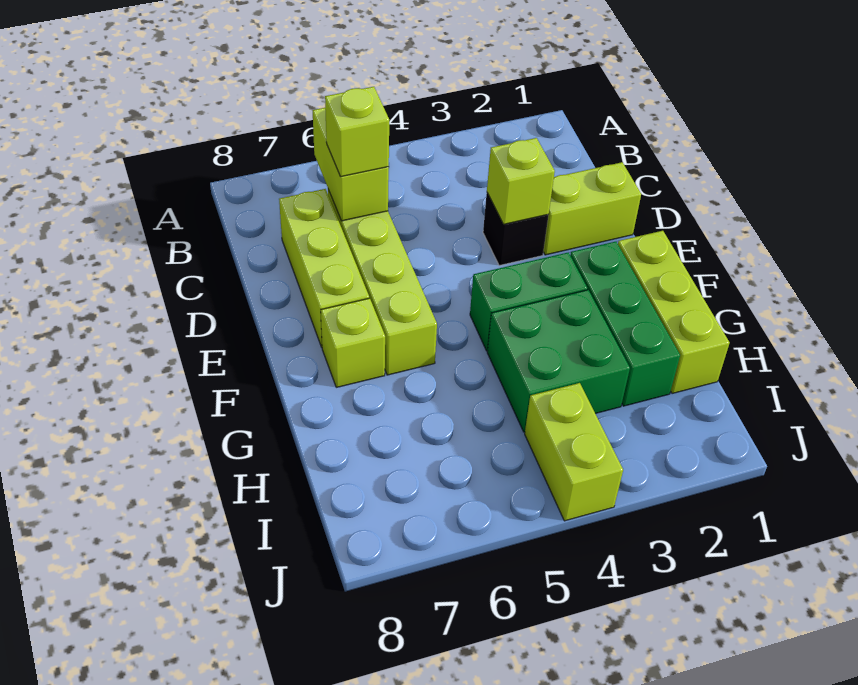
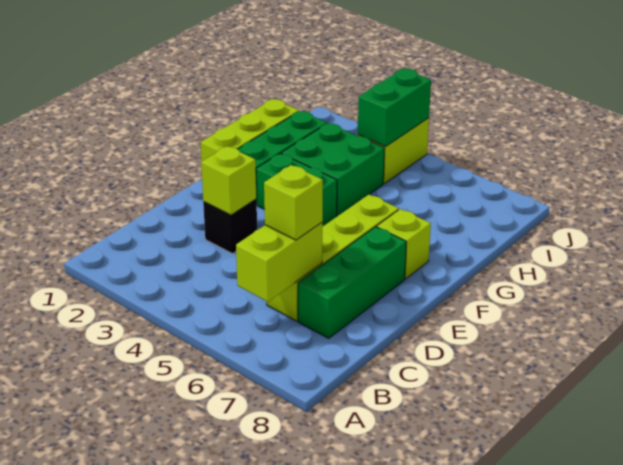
lime 1x3 brick [279,189,369,347] -> green 1x3 brick [298,227,406,338]
lime 1x2 brick [543,162,641,255] -> none
none -> green 1x2 brick [358,69,431,147]

